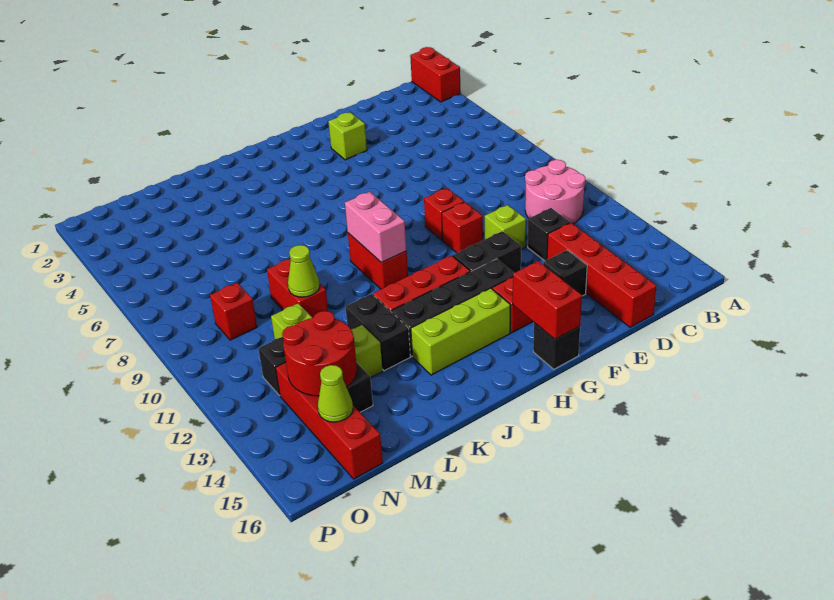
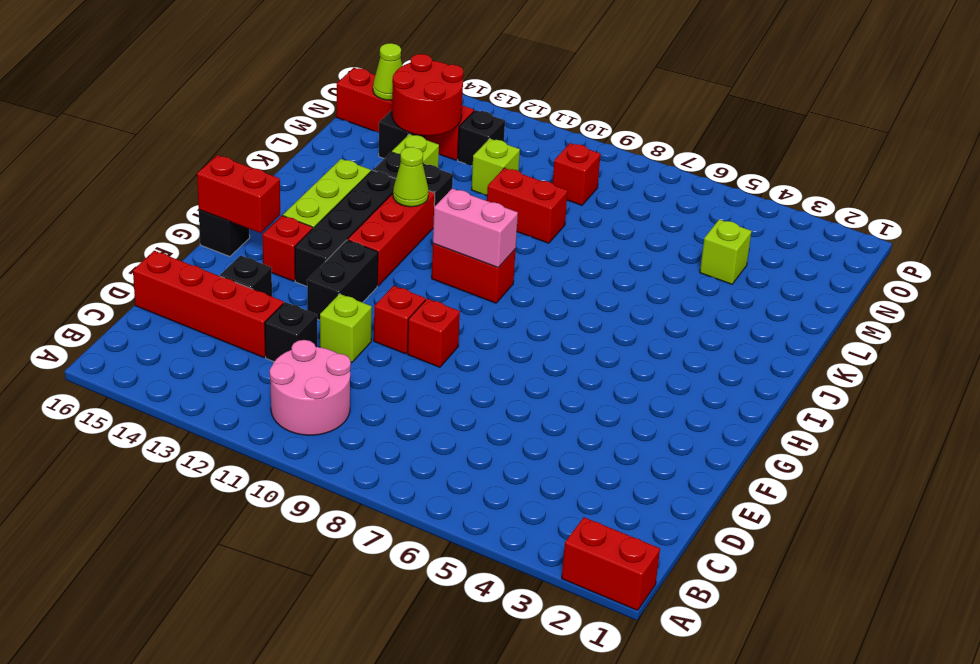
lime 1x1 brick [328,112,367,160] -> lime 1x1 brick moved to [700,219,752,284]
lime 1x1 cone [288,245,320,297] -> lime 1x1 cone moved to [393,147,428,207]

